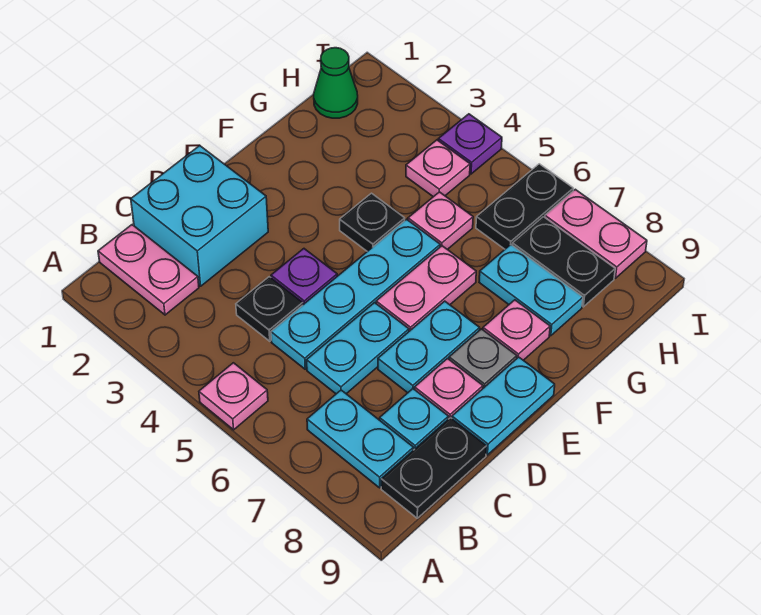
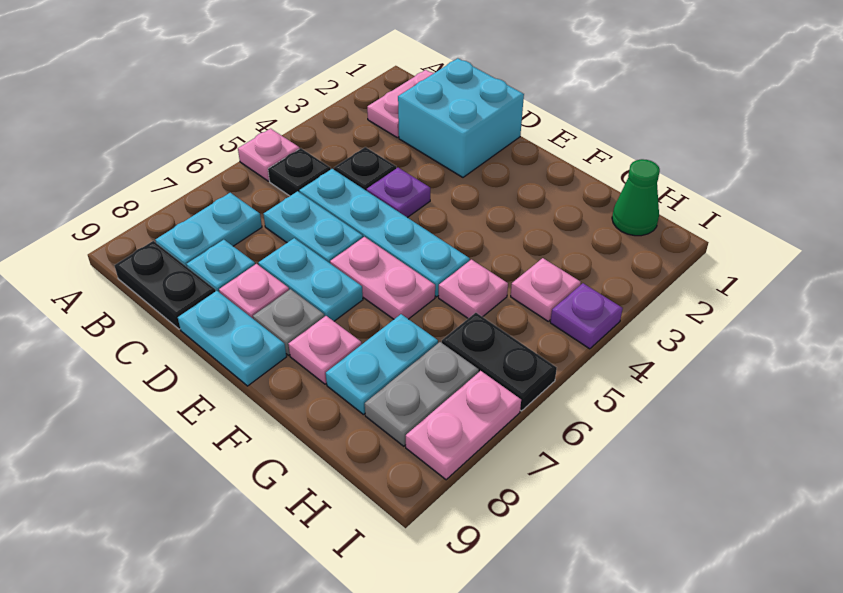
black 1x1 plate [340,193,405,251] -> black 1x1 plate moved to [268,148,331,196]
black 1x2 plate [512,217,615,307] -> grey 1x2 plate [365,342,479,446]

